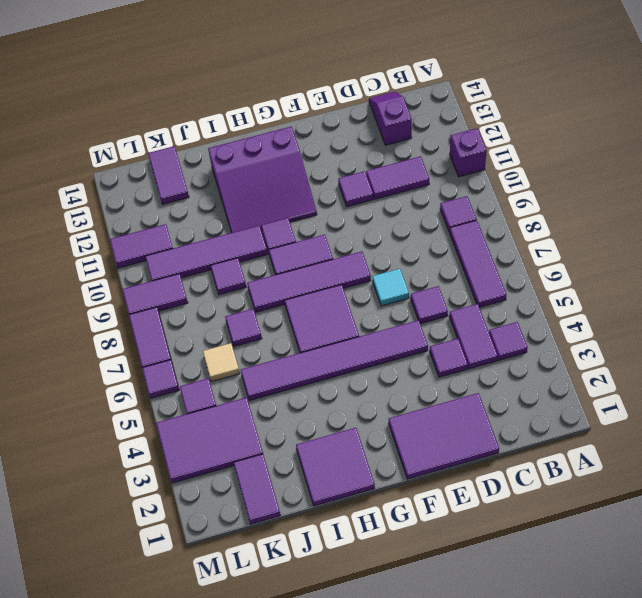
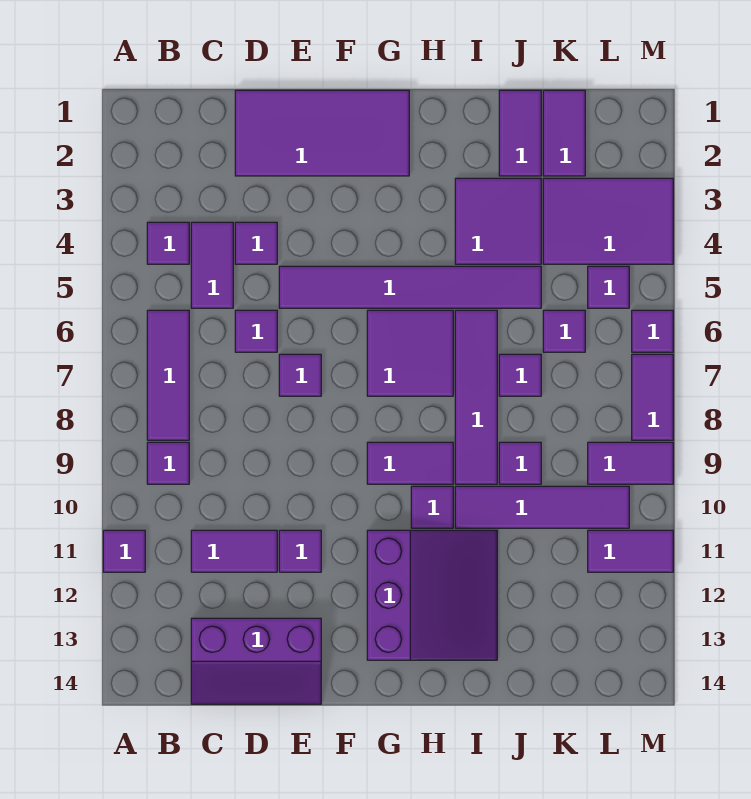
purple 1x1 brick [450,128,487,177] -> purple 1x1 tile [103,530,145,572]
purple 1x2 slope [369,91,412,145] -> purple 2x3 slope [191,618,321,704]
purple 2x3 tile [389,393,499,479] -> purple 2x4 tile [235,90,409,176]
cyan 1x1 tile [372,269,409,306] -> purple 1x1 tile [279,354,321,396]
purple 1x4 tile [247,252,371,312] -> purple 1x4 tile turned to [455,310,497,484]
purple 3x3 slope [208,127,317,233] -> purple 3x3 slope turned to [367,530,497,660]
purple 2x2 tile [296,428,375,506] -> purple 2x2 tile moved to [455,178,541,264]
tan 1x1 tile [203,343,240,382] -> purple 1x1 tile [543,310,585,352]
purple 1x2 tile [148,146,189,204] -> purple 1x2 tile moved to [499,90,541,176]

